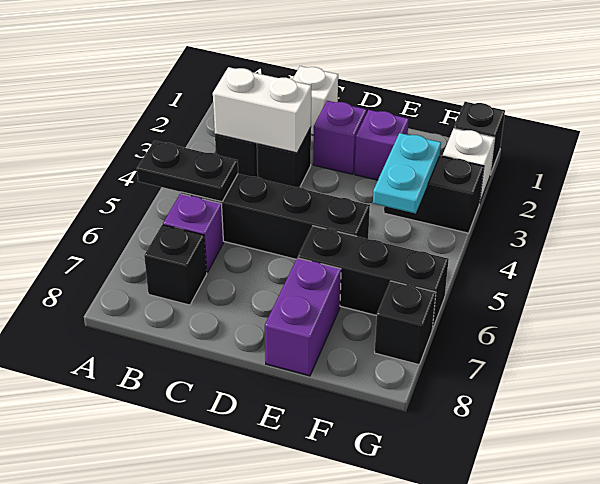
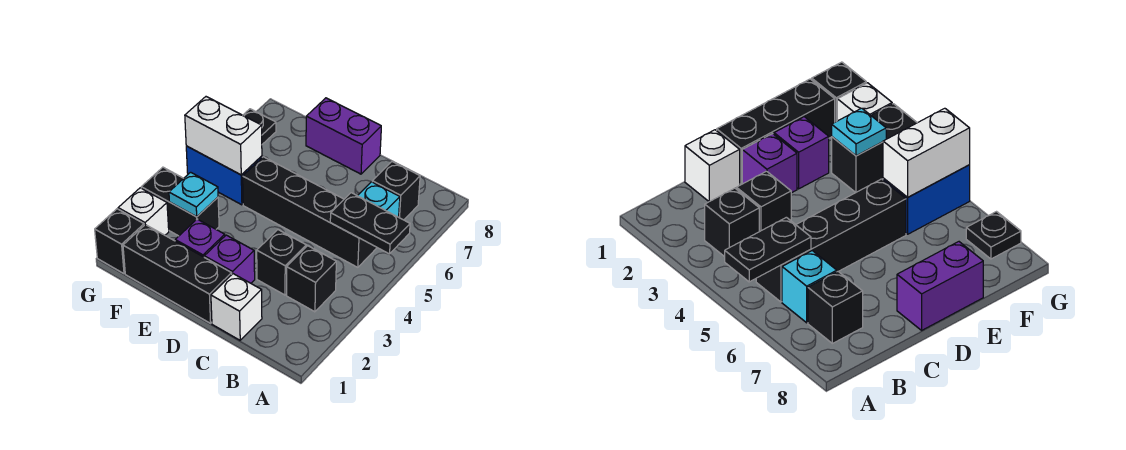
white 1x2 brick [213,67,311,153] -> white 1x2 brick moved to [185,97,262,175]
purple 1x1 brick [163,194,223,273] -> cyan 1x1 brick [358,182,400,217]
black 1x3 brick [298,226,449,329] -> black 1x3 brick moved to [123,225,232,323]
purple 1x2 brick [265,258,341,376] -> purple 1x2 brick turned to [306,98,381,174]
cyan 1x2 plate [373,133,441,213] -> cyan 1x1 plate [169,172,218,217]
none -> blue 1x2 brick [186,146,262,205]
black 1x1 brick [375,281,436,365] -> black 1x1 plate [243,109,276,144]

